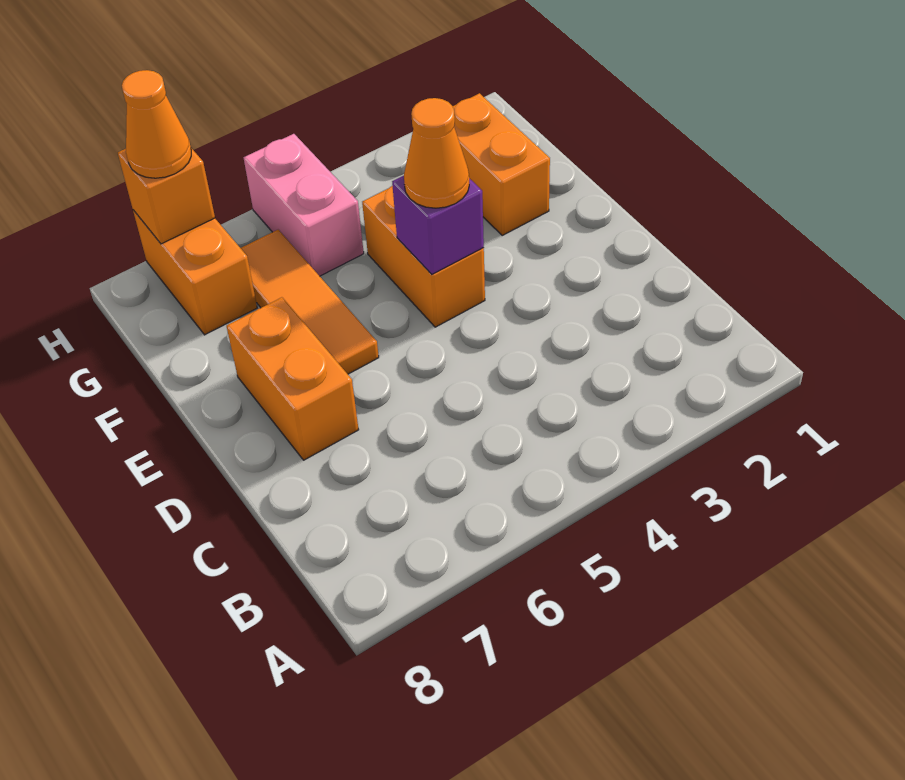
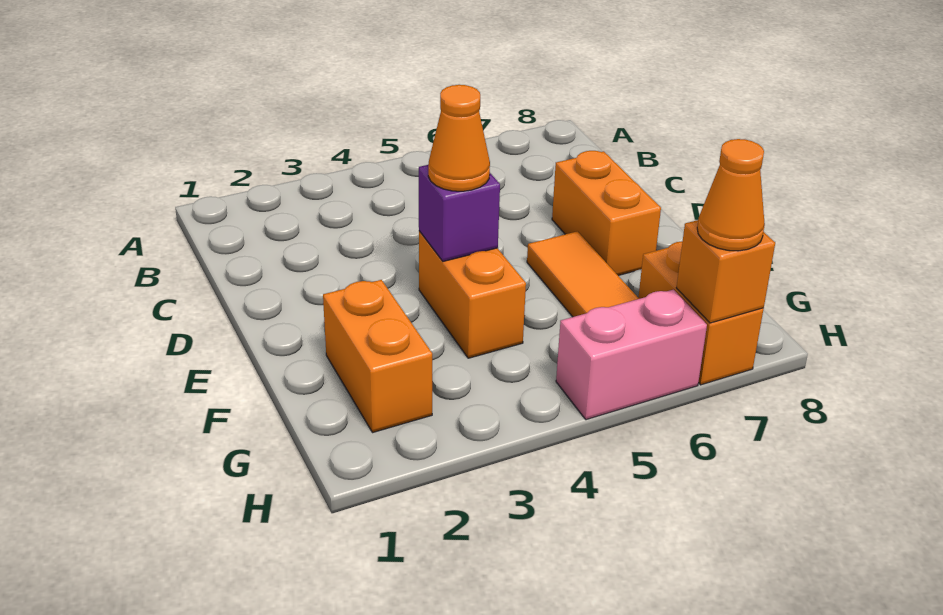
pink 1x2 brick [244,134,364,276] -> pink 1x2 brick turned to [556,290,707,420]

